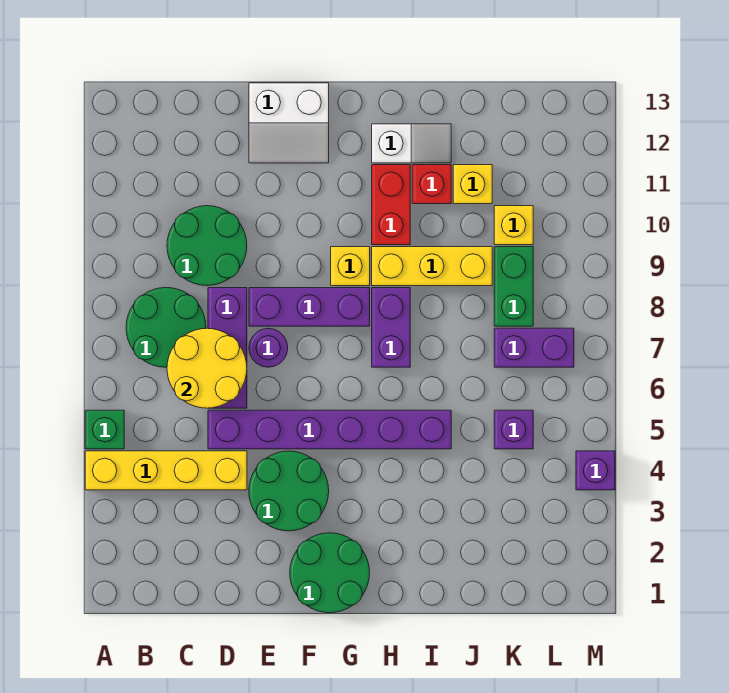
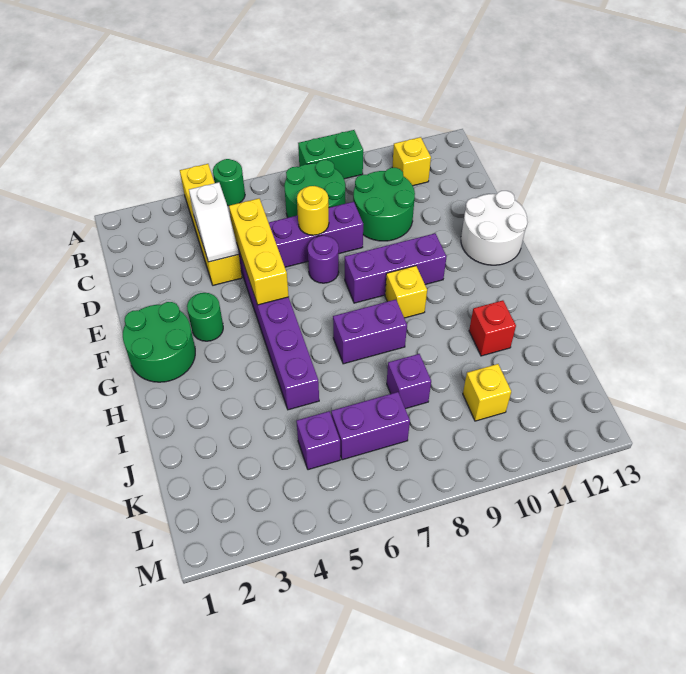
green 1x1 brick [85,410,124,449] -> green 1x1 round brick [213,159,245,206]
yellow 2x2 round brick [167,328,247,408] -> yellow 1x1 round brick [297,186,329,235]
green 2x2 round brick [249,451,329,531] -> green 1x1 round brick [187,293,223,341]
purple 1x3 brick [249,288,370,326] -> purple 1x3 brick turned to [345,234,447,303]
white 2x2 slope [249,83,329,163] -> white 2x2 round brick [461,191,528,265]
yellow 1x3 brick [372,247,492,286] -> yellow 1x3 brick moved to [229,199,289,305]
red 1x2 brick [372,165,410,245] -> none
white 1x2 slope [372,124,451,163] -> white 1x2 slope moved to [189,182,239,262]
yellow 1x1 brick [453,165,492,204] -> yellow 1x1 brick moved to [392,137,431,186]
purple 1x2 brick [494,328,574,367] -> purple 1x2 brick turned to [331,392,410,460]
green 1x2 brick [494,247,533,326] -> green 1x2 brick moved to [298,130,363,179]
purple 1x1 brick [576,451,615,490] -> purple 1x1 brick moved to [387,354,431,409]

